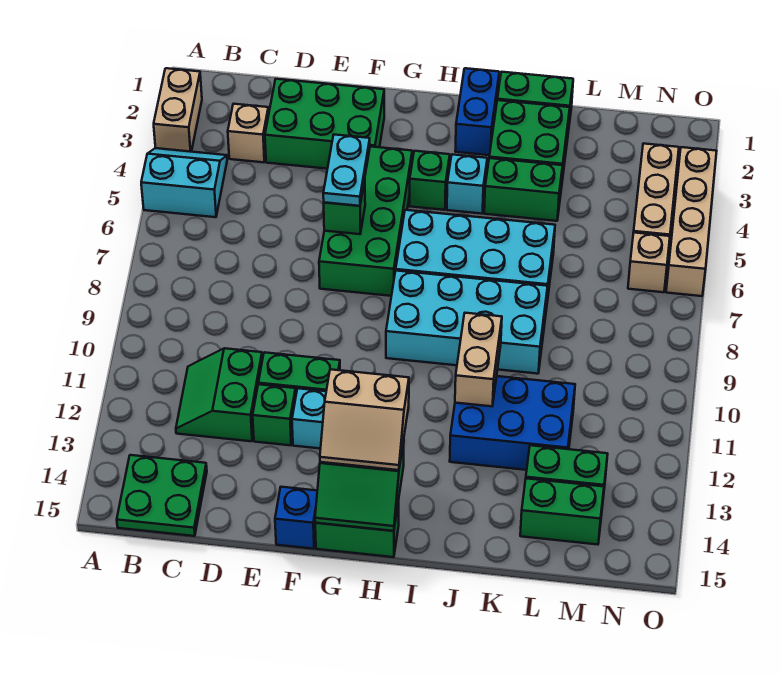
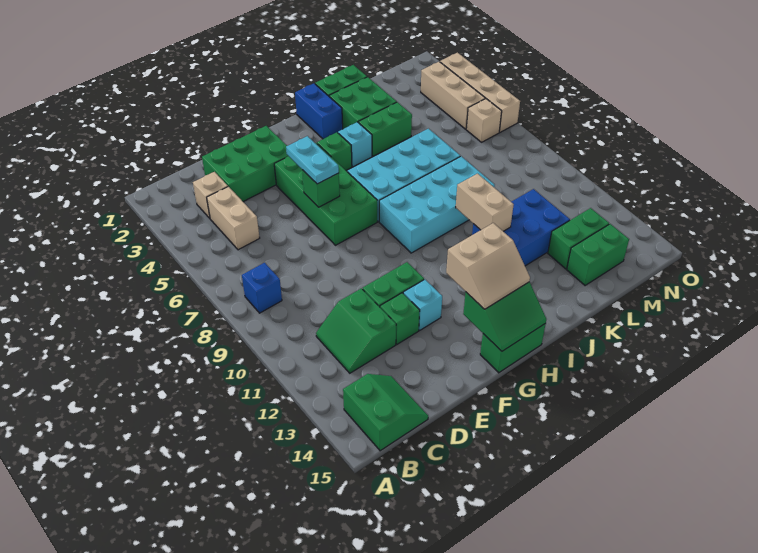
tan 1x2 brick [154,68,202,152] -> tan 1x2 brick moved to [207,187,260,250]
cyan 2x2 slope [141,148,227,217] -> none
green 2x2 plate [117,455,207,536] -> green 2x2 slope [343,374,428,451]
blue 1x1 brick [275,487,317,549] -> blue 1x1 brick moved to [242,263,282,313]

